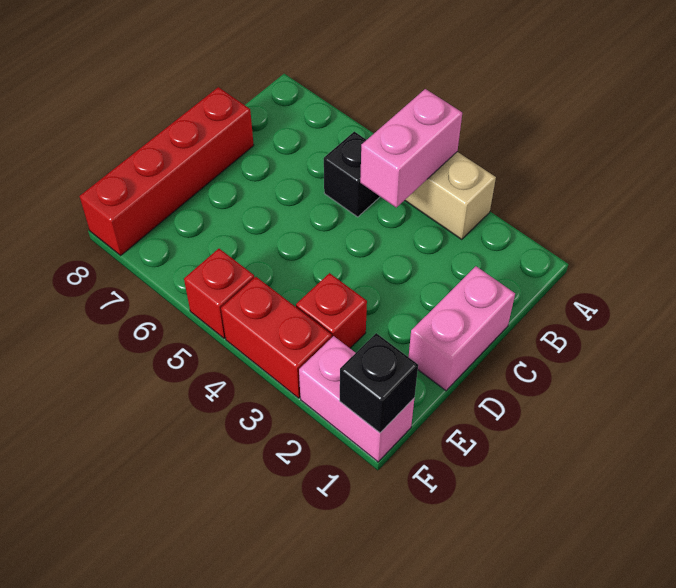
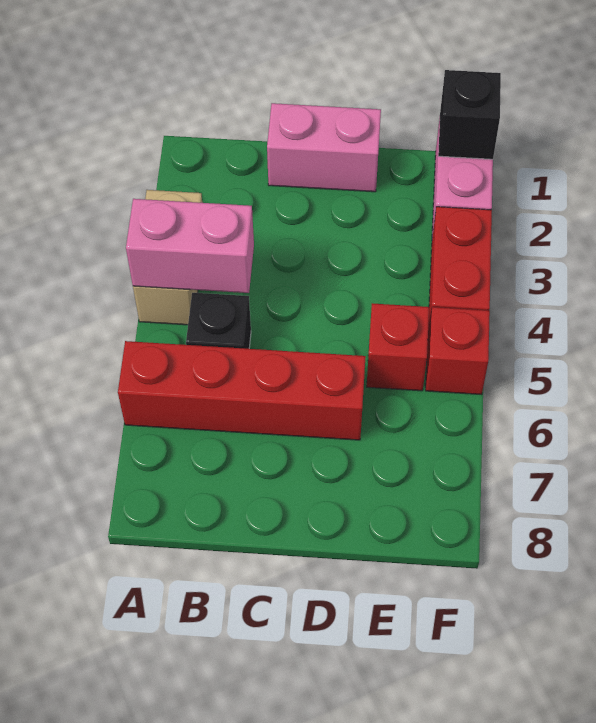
red 1x4 brick [80,87,254,255] -> red 1x4 brick moved to [118,341,366,440]
red 1x1 brick [296,273,367,348] -> red 1x1 brick moved to [367,303,429,391]

